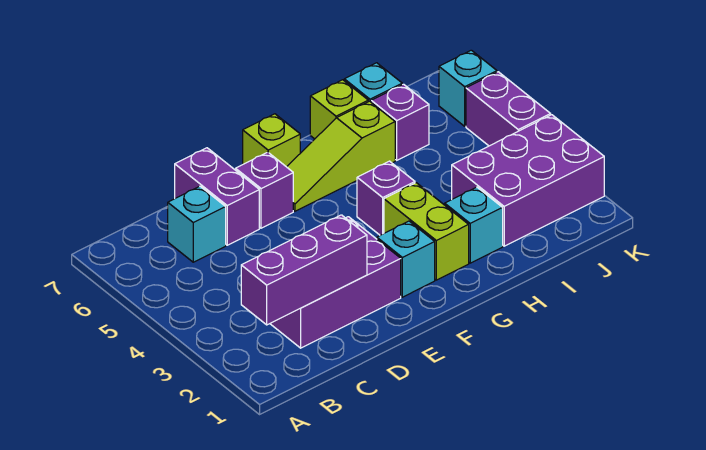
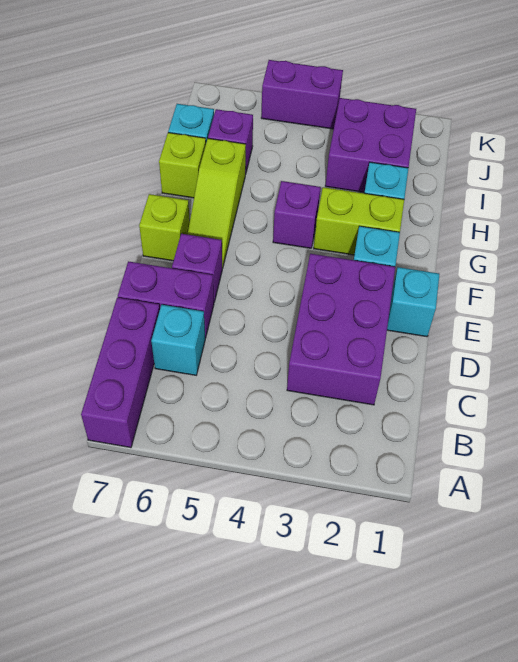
purple 1x3 brick [241,215,367,325] -> purple 1x3 brick moved to [81,297,160,447]
purple 2x3 brick [452,115,604,246] -> purple 2x2 brick [325,98,416,192]
cyan 1x1 brick [439,50,497,126] -> cyan 1x1 brick moved to [387,267,439,337]

